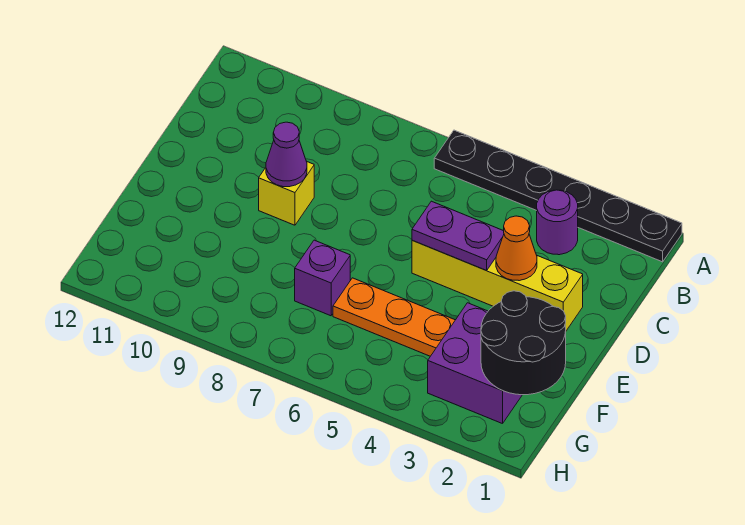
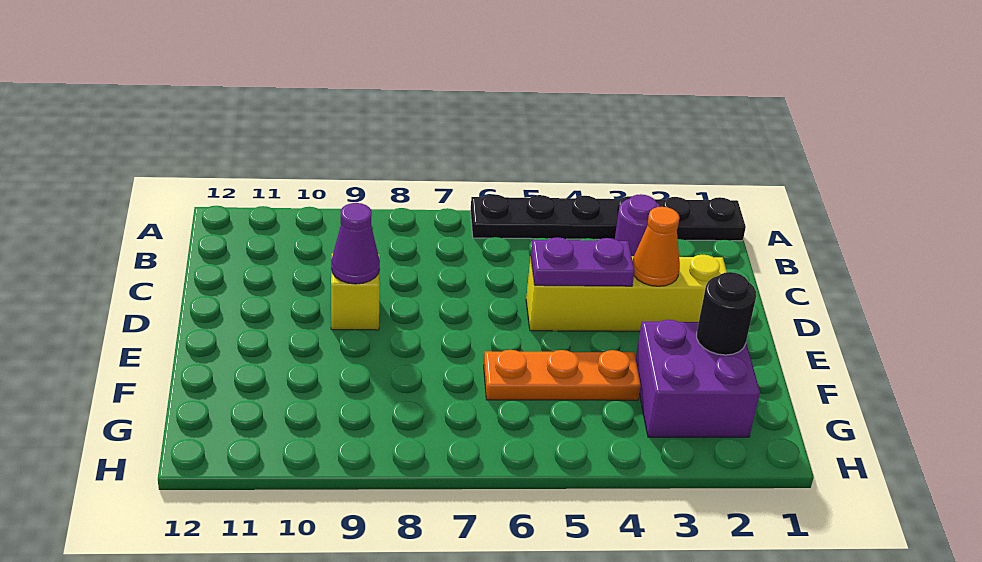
black 2x2 round brick [481,291,566,395] -> black 1x1 round brick [697,272,756,355]
purple 1x1 brick [295,240,350,316] -> none

